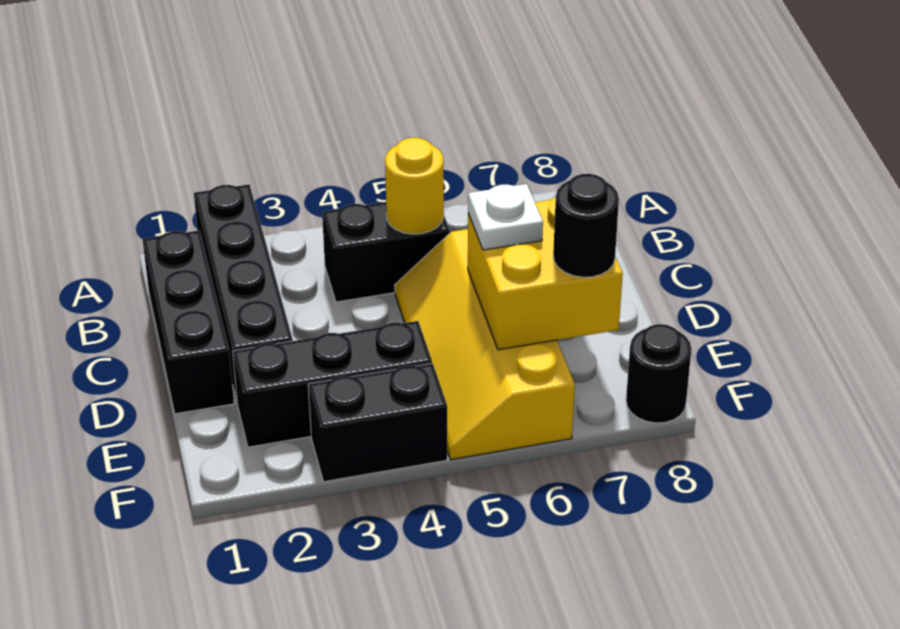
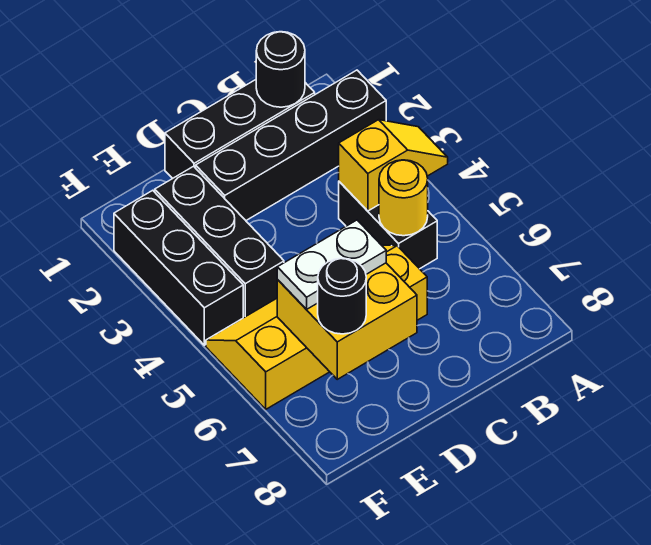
none -> yellow 1x2 slope [339,120,448,211]
white 1x1 plate [468,184,543,250] -> white 1x2 plate [277,220,386,309]
black 1x2 brick [308,363,447,482] -> black 1x3 brick [114,190,243,345]
black 1x1 round brick [626,324,691,423] -> black 1x1 round brick moved to [256,32,305,107]

